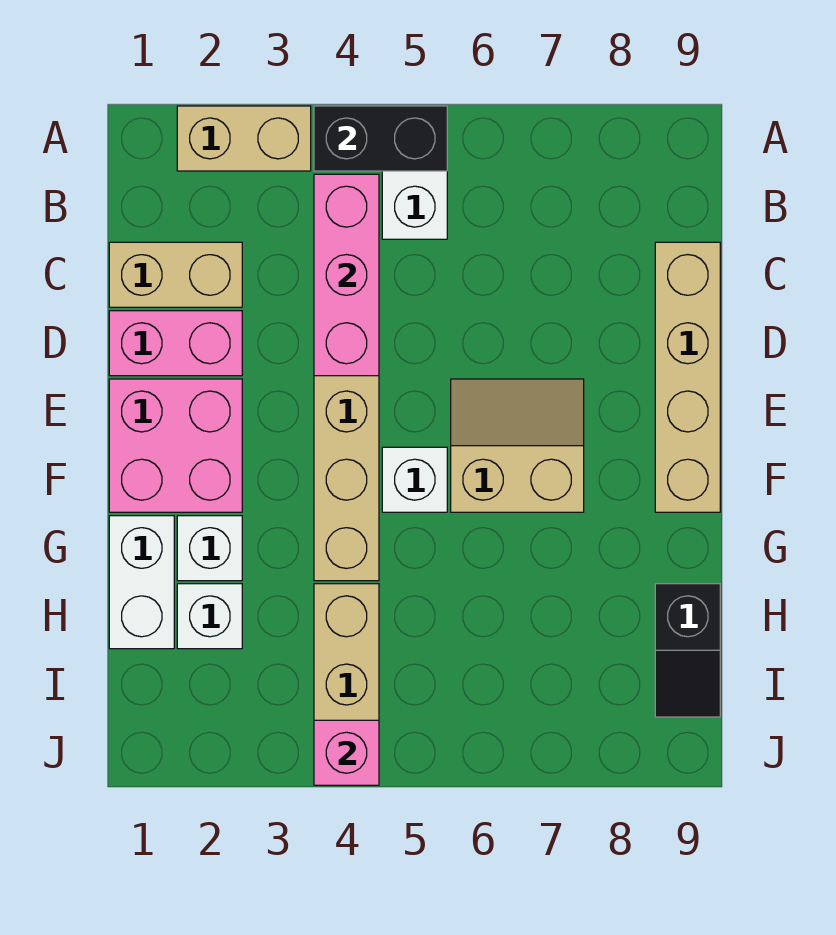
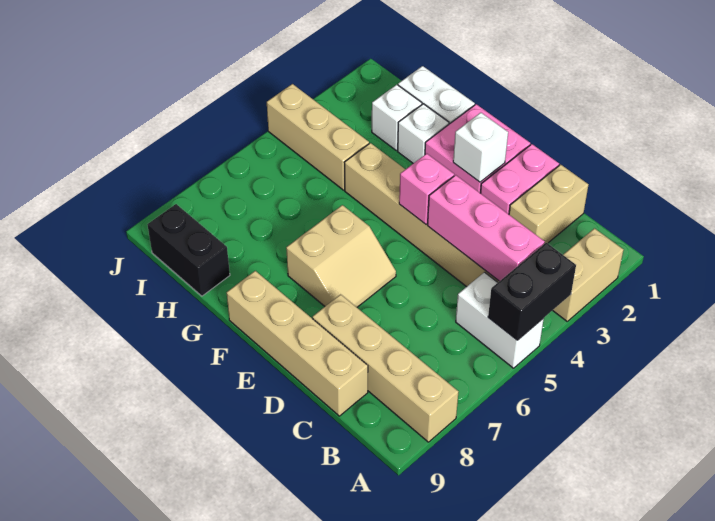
none -> tan 1x4 brick [313,294,458,442]
white 1x1 brick [382,447,447,512] -> white 1x1 brick moved to [453,113,508,182]
black 1x2 slope [655,584,720,717] -> black 1x2 brick [147,204,230,296]
pink 1x1 brick [314,720,379,785] -> pink 1x1 brick moved to [399,154,454,224]

